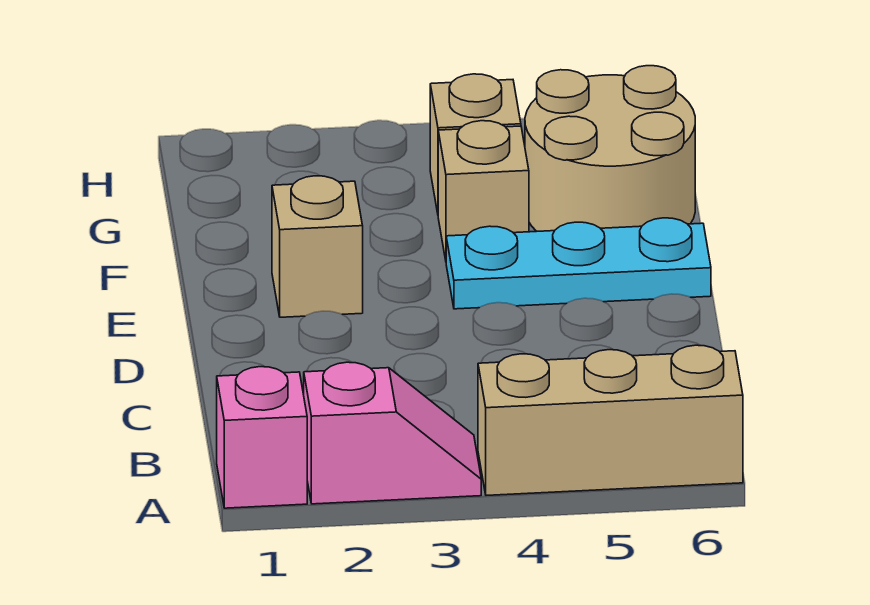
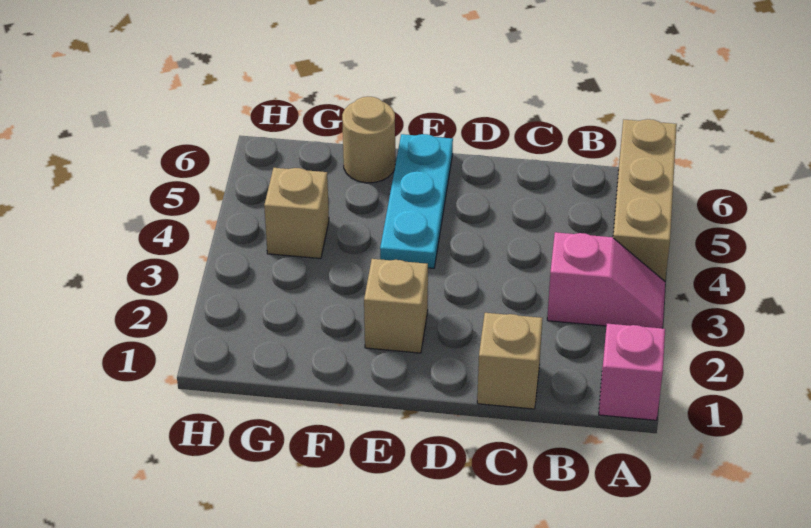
pink 1x2 slope [304,362,481,504] -> pink 1x2 slope turned to [547,232,665,328]
tan 1x1 brick [438,121,529,260] -> tan 1x1 brick moved to [477,313,543,409]
tan 2x2 round brick [525,66,695,231] -> tan 1x1 round brick [342,97,395,183]

